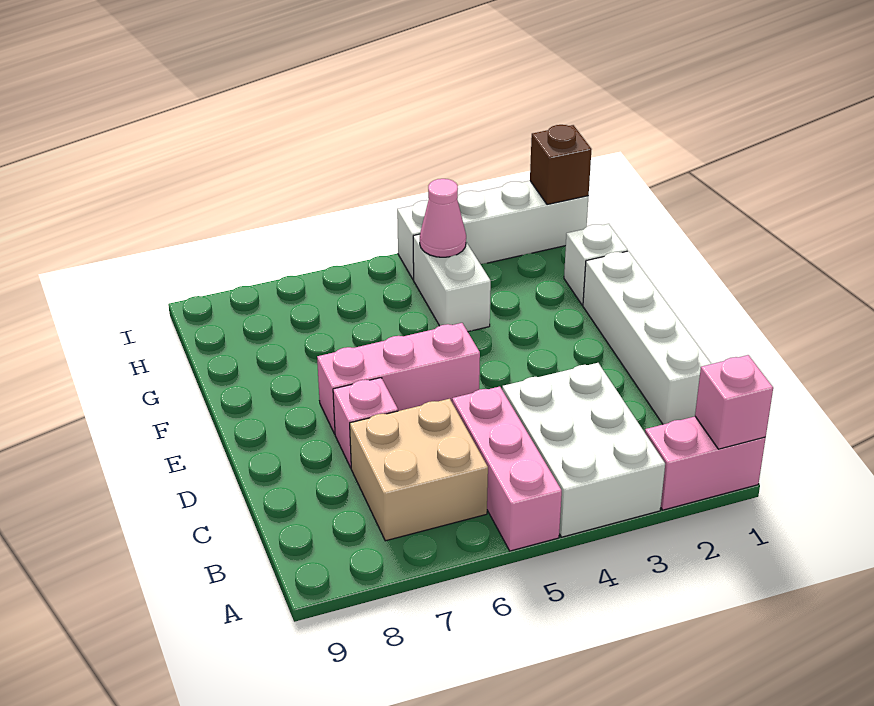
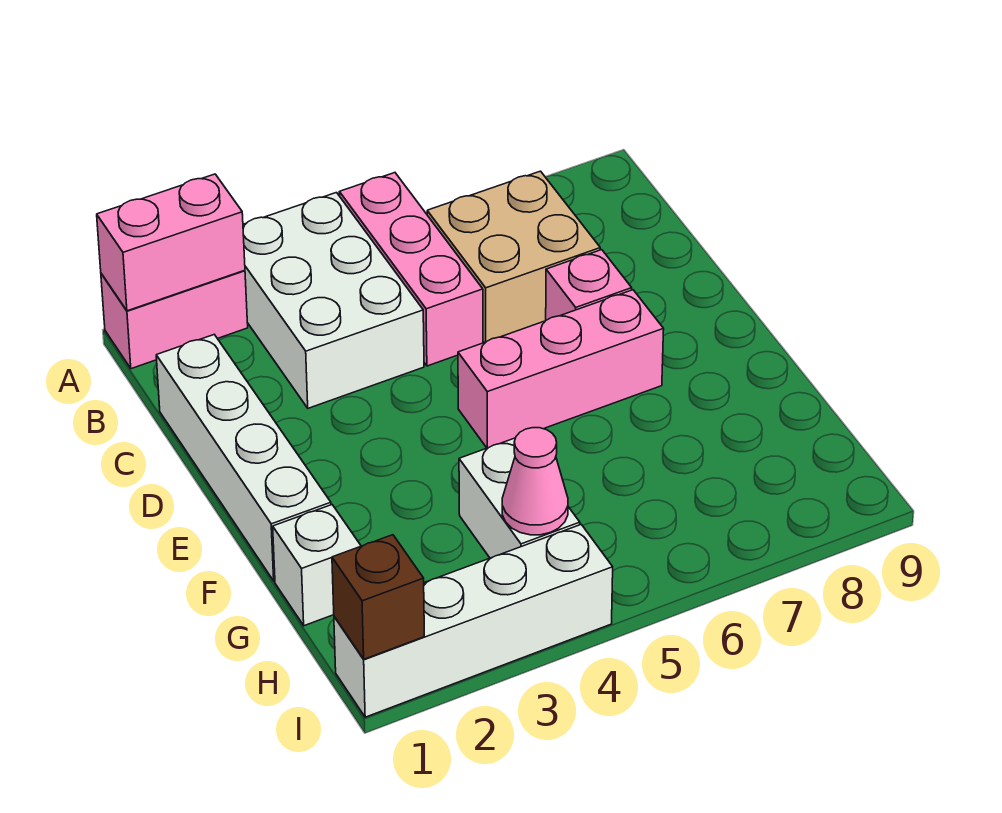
pink 1x1 brick [695,355,773,449] -> pink 1x2 brick [97,174,245,311]

